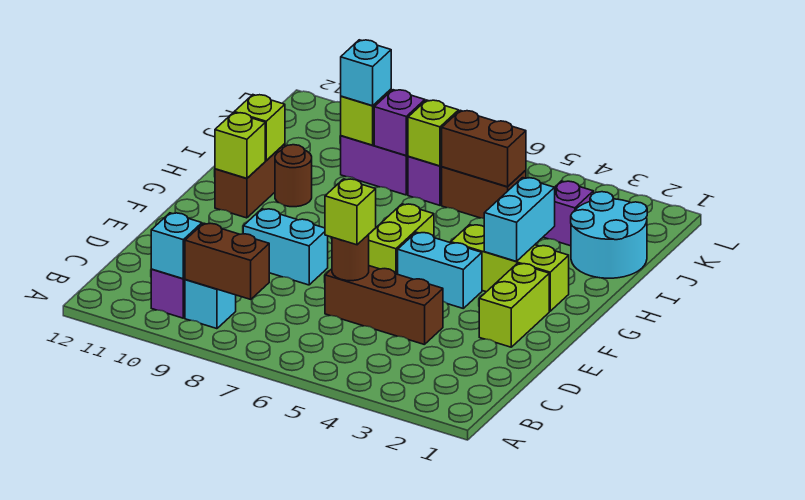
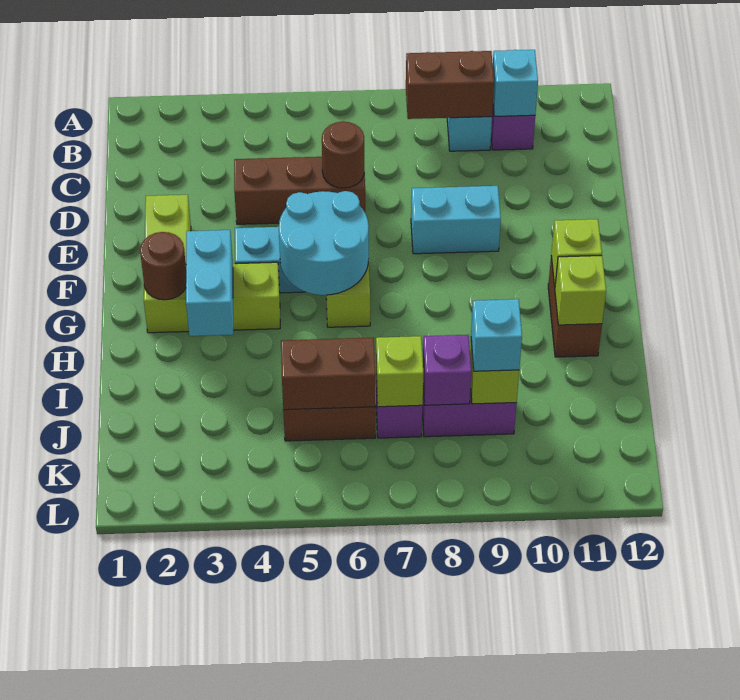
lime 1x1 brick [325,179,376,245] -> none
brown 1x1 round brick [275,145,312,207] -> brown 1x1 round brick moved to [140,232,186,300]
cyan 2x2 round brick [571,192,647,278] -> cyan 2x2 round brick moved to [279,191,369,295]
purple 1x1 brick [544,181,593,246] -> none

